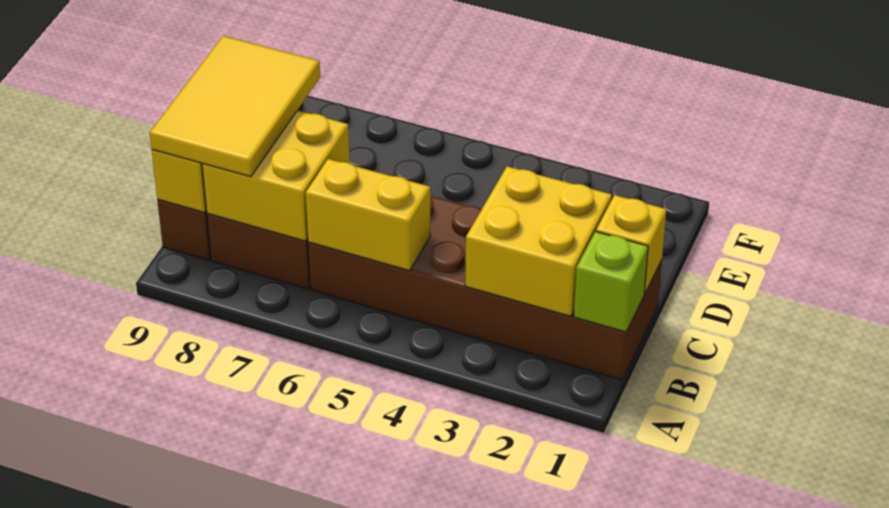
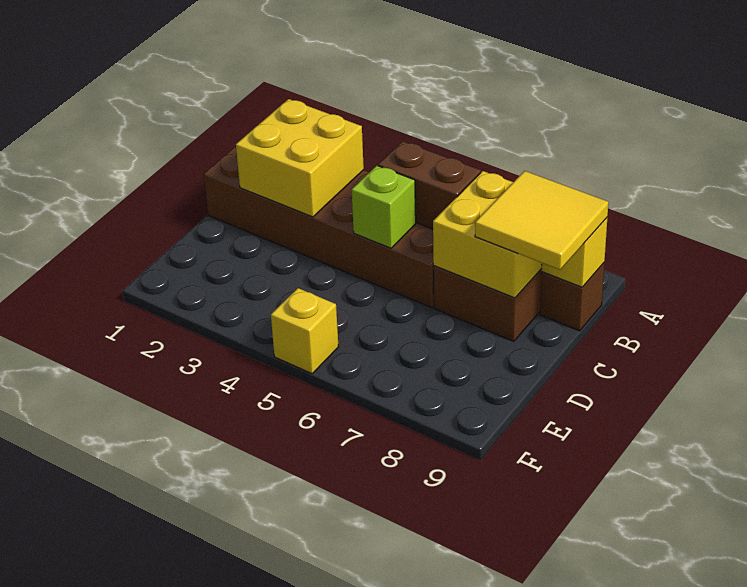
lime 1x1 brick [574,232,648,332] -> lime 1x1 brick moved to [352,166,416,248]
yellow 1x2 brick [306,159,430,271] -> brown 1x2 brick [378,141,481,229]
yellow 2x3 tile [150,36,320,177] -> yellow 2x2 tile [475,171,608,270]
yellow 1x1 brick [596,195,667,294] -> yellow 1x1 brick moved to [271,288,339,374]

